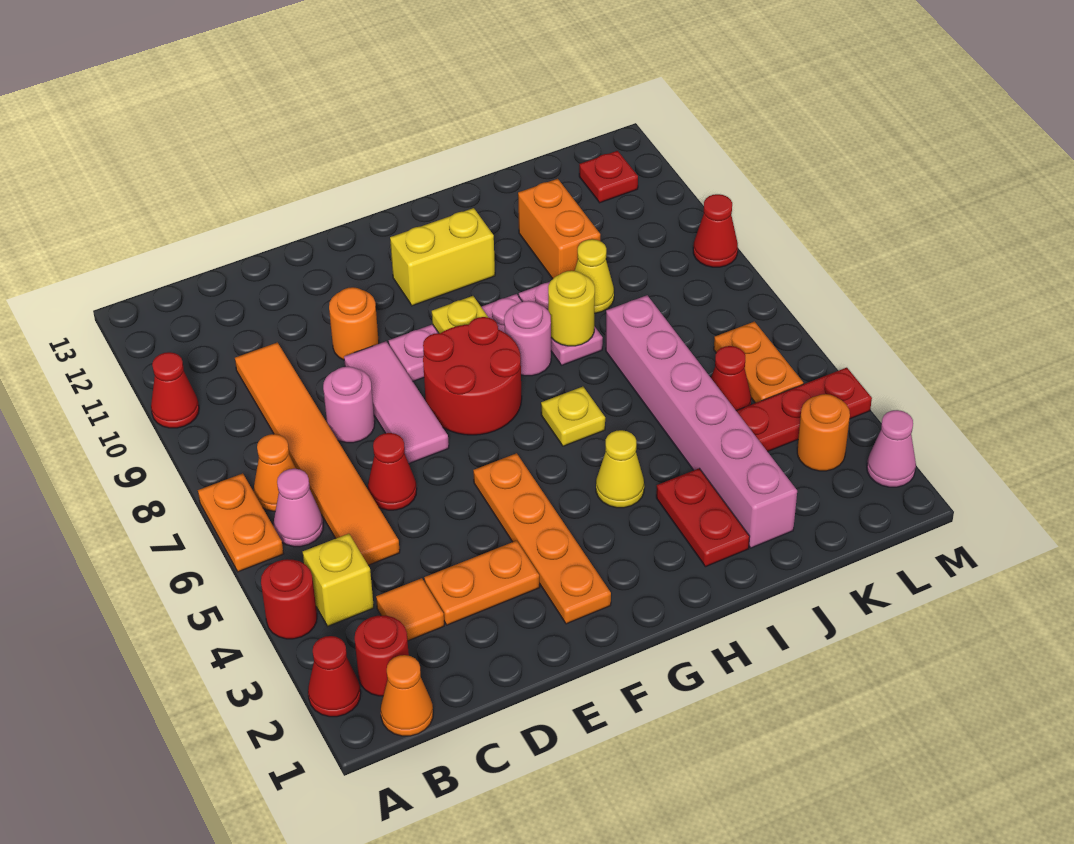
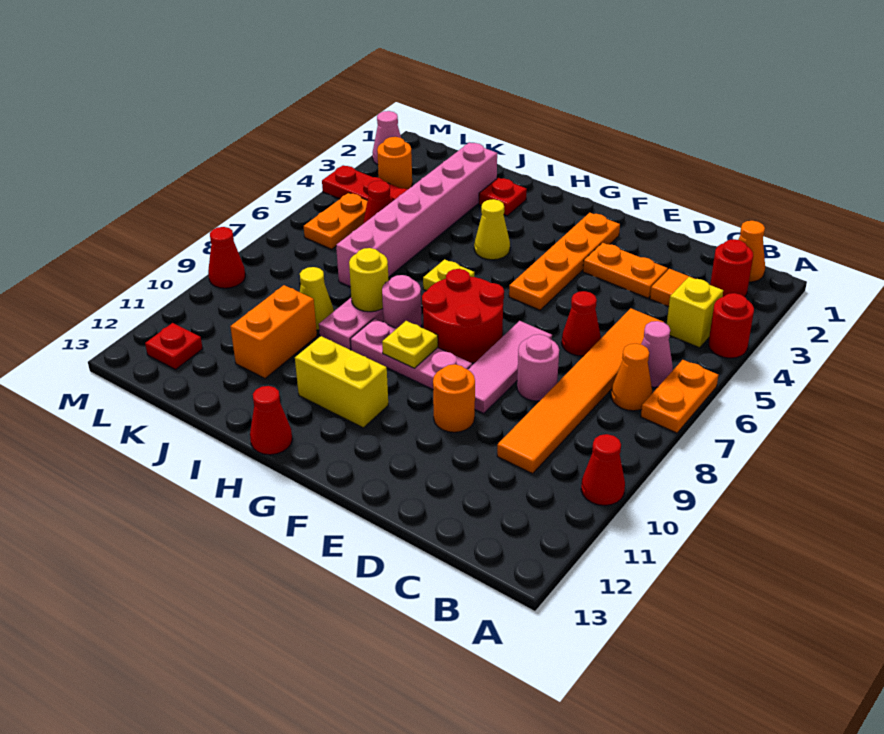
red 1x1 cone [308,636,361,717] -> red 1x1 cone moved to [250,386,292,455]
red 1x2 plate [656,468,750,567] -> red 1x1 plate [479,178,527,216]

